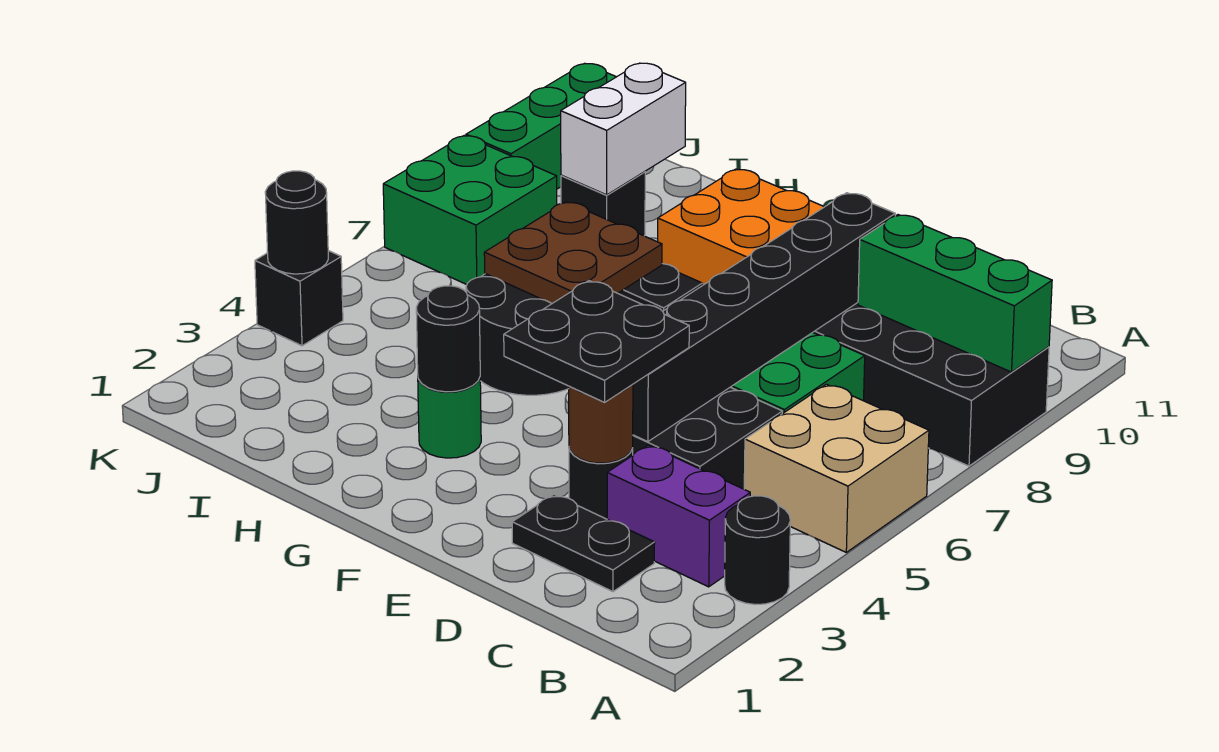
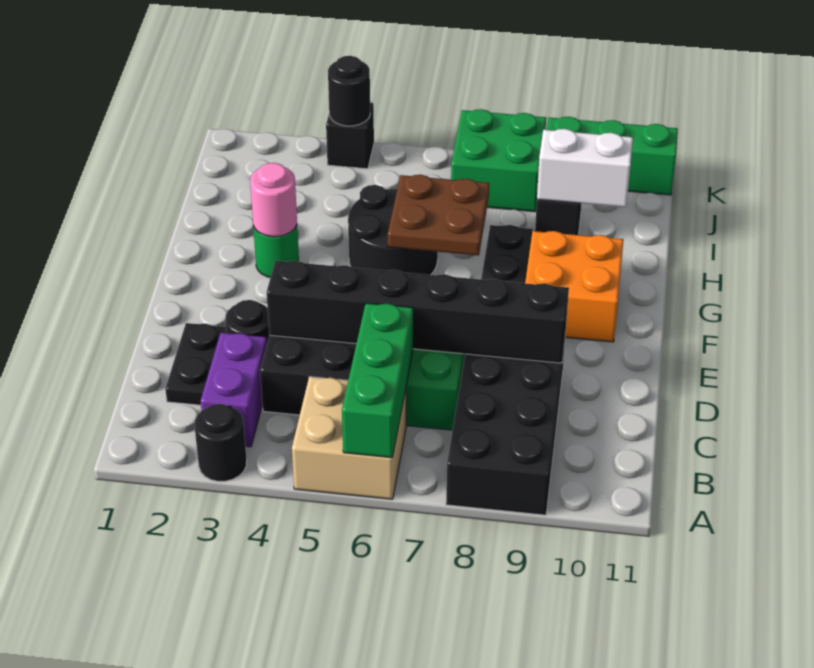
green 1x3 brick [858,215,1052,372] -> green 1x3 brick moved to [342,303,413,458]
brown 1x1 round brick [569,384,633,463] -> none
black 2x2 plate [504,281,689,402] -> none
black 1x1 round brick [416,286,480,392] -> pink 1x1 round brick [250,163,297,237]

